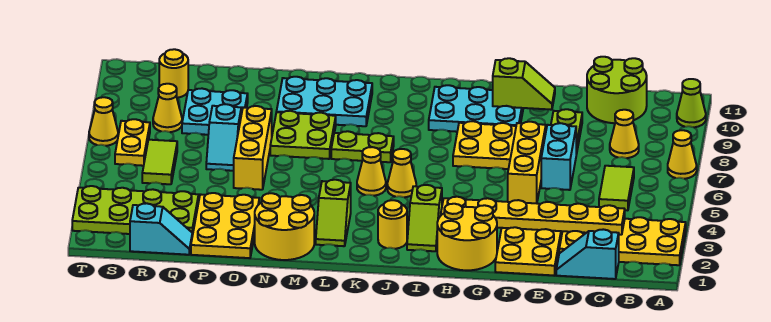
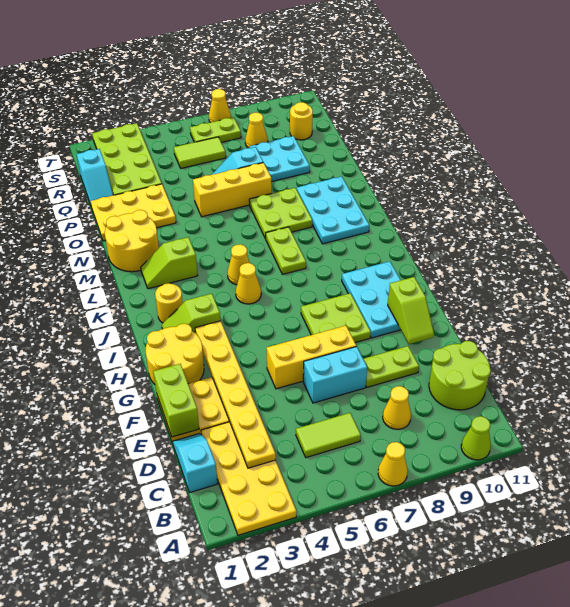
none -> lime 1x2 brick [153,364,199,437]
yellow 2x2 plate [453,121,516,169] -> lime 2x2 plate [301,293,371,343]
yellow 1x2 plate [115,119,150,166] -> lime 1x2 plate [190,117,241,143]

